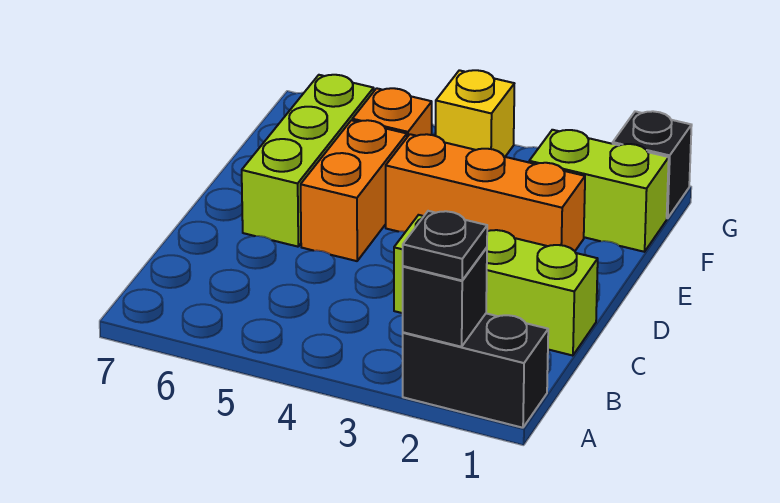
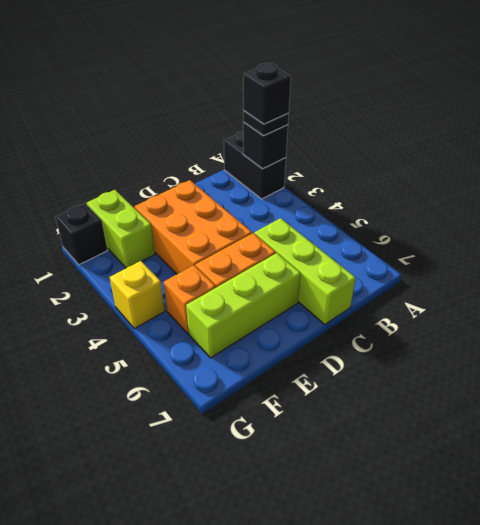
none -> black 1x1 brick [243,63,291,124]
lime 1x3 brick [394,215,598,356] -> lime 1x3 brick moved to [254,218,356,324]
orange 1x3 brick [386,134,585,251] -> orange 2x3 brick [135,180,252,274]

